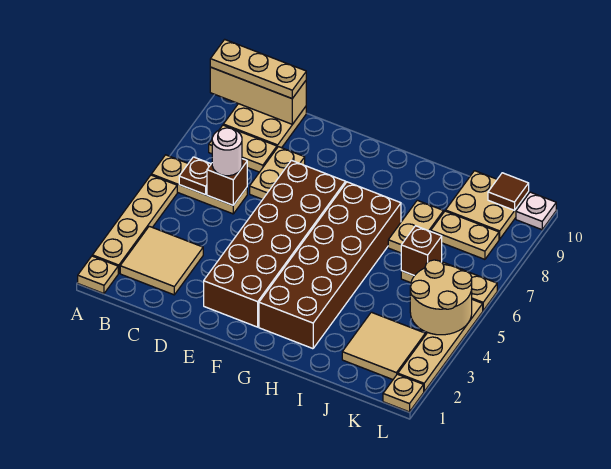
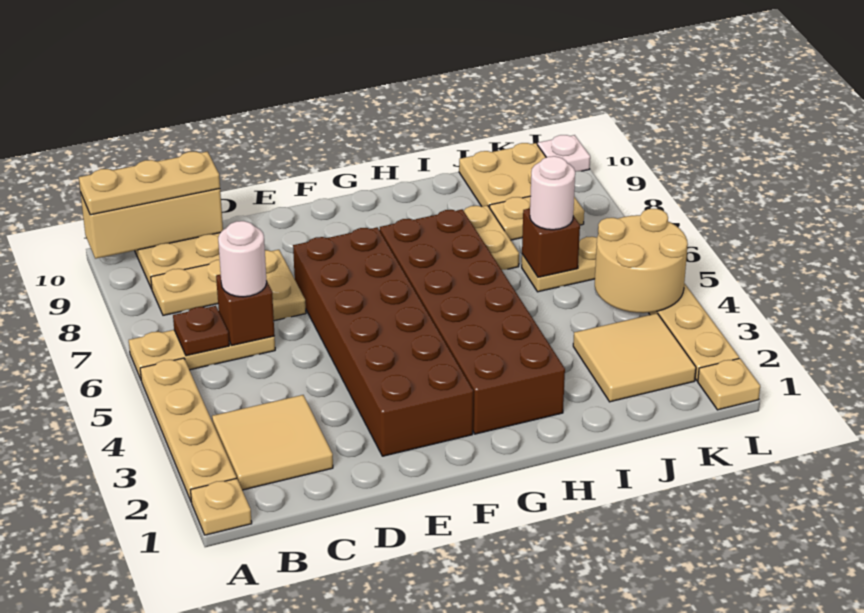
none -> white 1x1 round brick [530,156,575,230]
brown 1x1 tile [488,173,529,210] -> none

